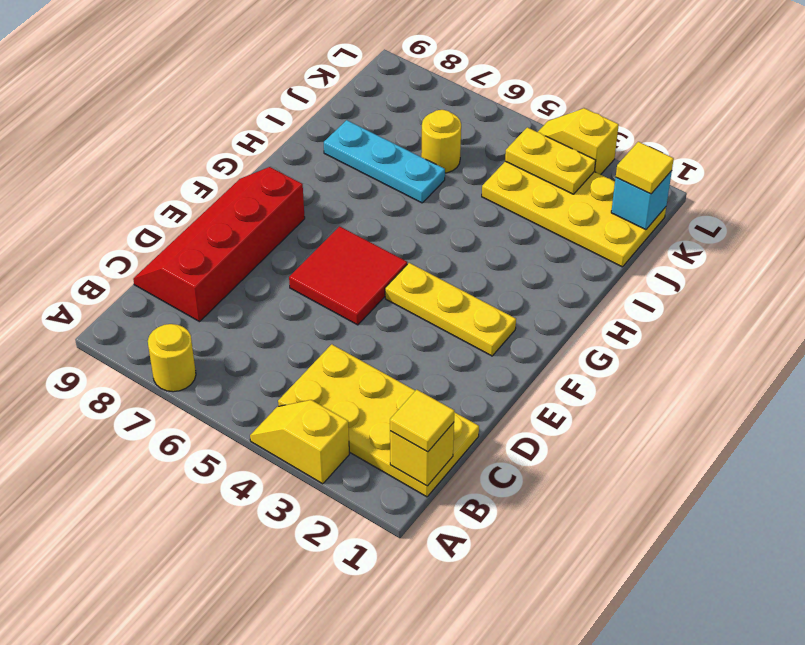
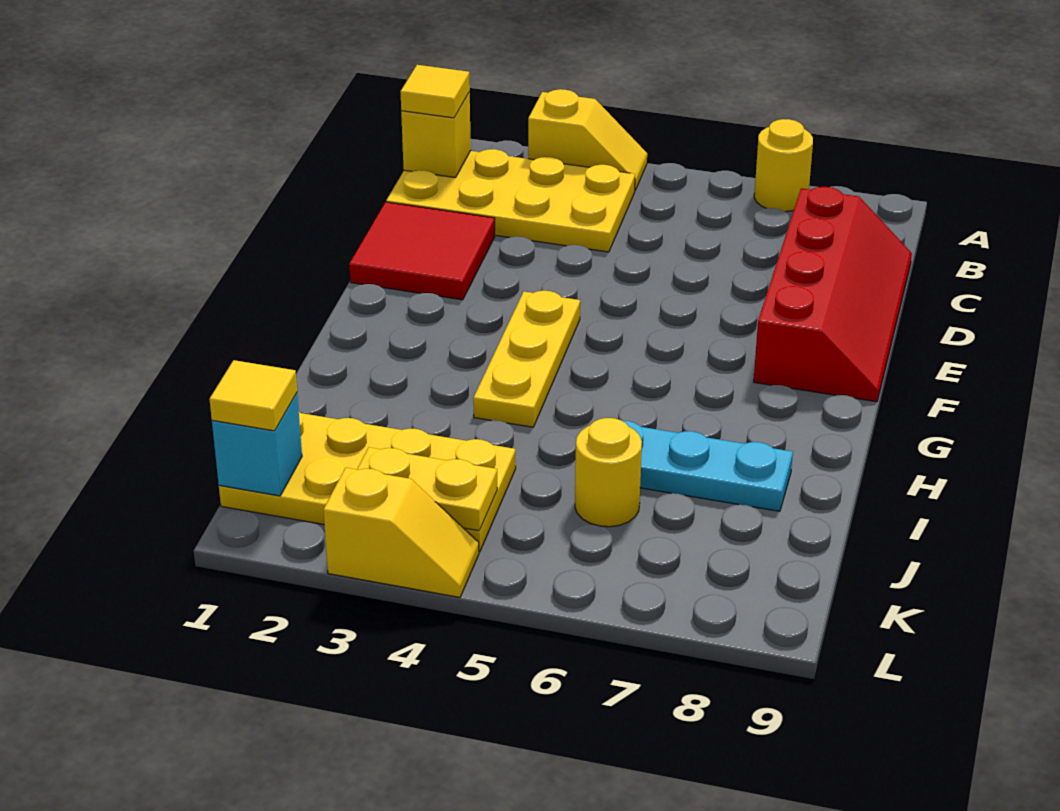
red 2x2 tile [289,226,407,325] -> red 2x2 tile moved to [349,202,495,300]
yellow 1x3 plate [385,263,516,356] -> yellow 1x3 plate turned to [473,291,580,427]

